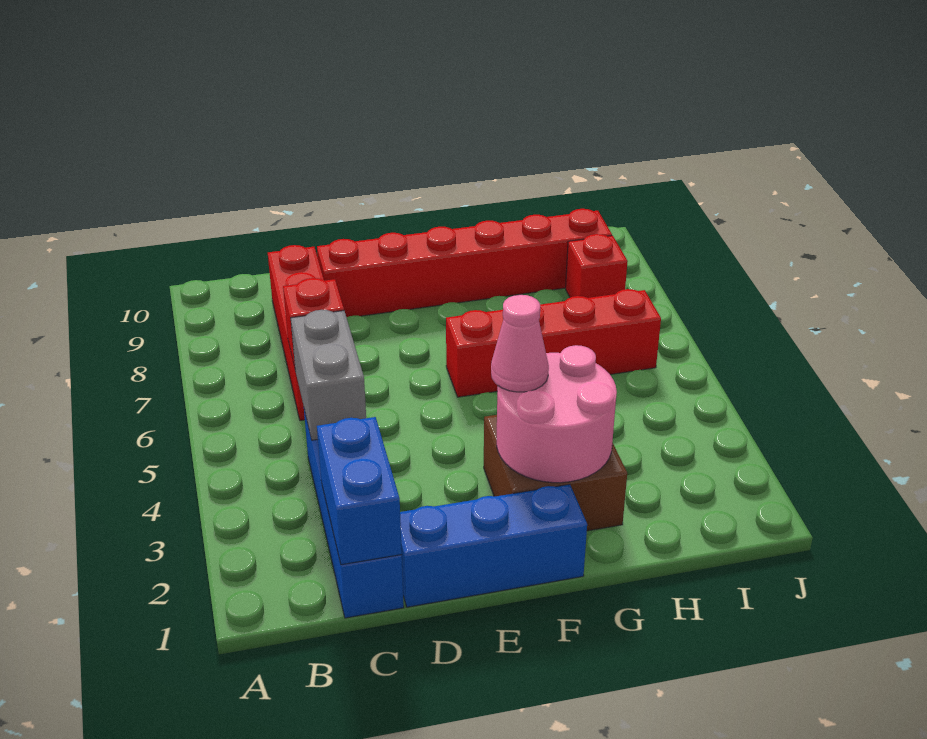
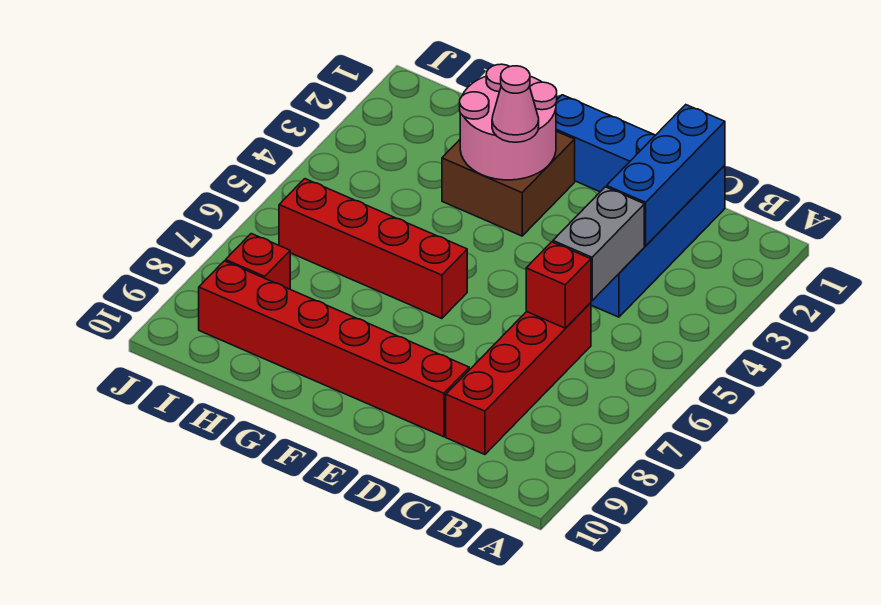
blue 1x2 brick [317,417,402,565] -> blue 1x3 brick [607,105,725,246]

